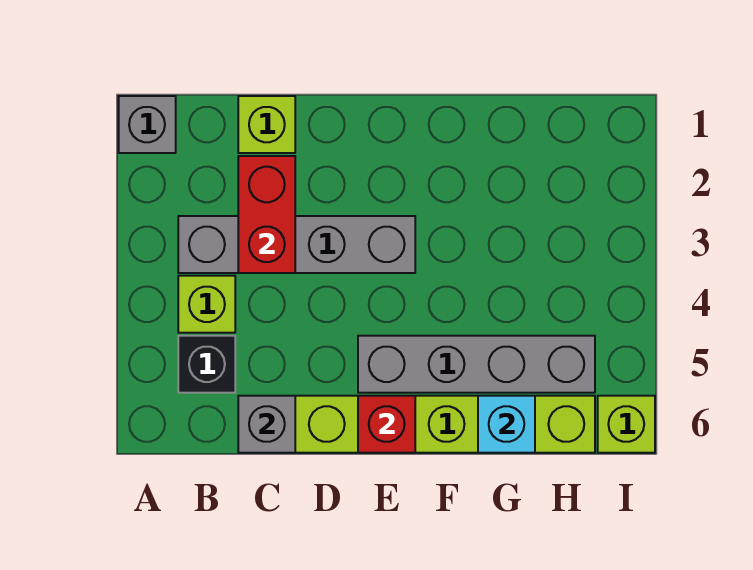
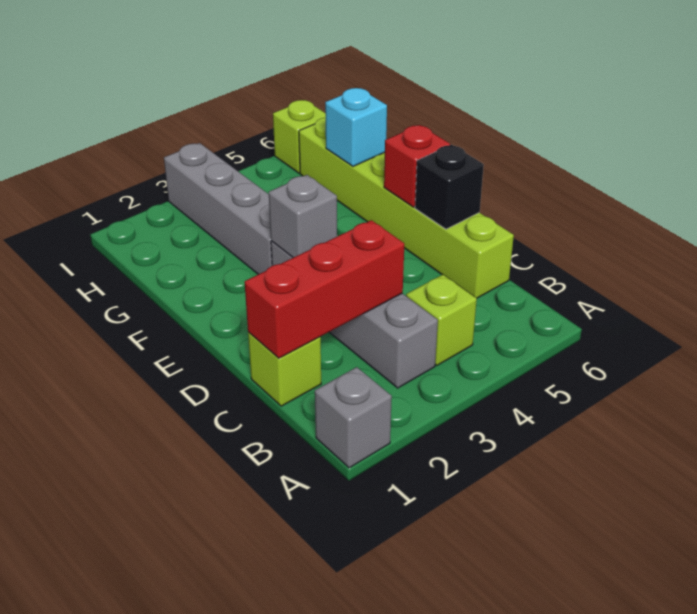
black 1x1 brick [178,336,235,393] -> black 1x1 brick moved to [415,145,484,229]
red 1x2 brick [238,156,295,273] -> red 1x3 brick [245,220,404,358]
grey 1x1 brick [238,396,295,453] -> grey 1x1 brick moved to [269,175,337,258]
grey 1x4 brick [358,336,595,393] -> grey 1x4 brick moved to [164,143,272,274]

